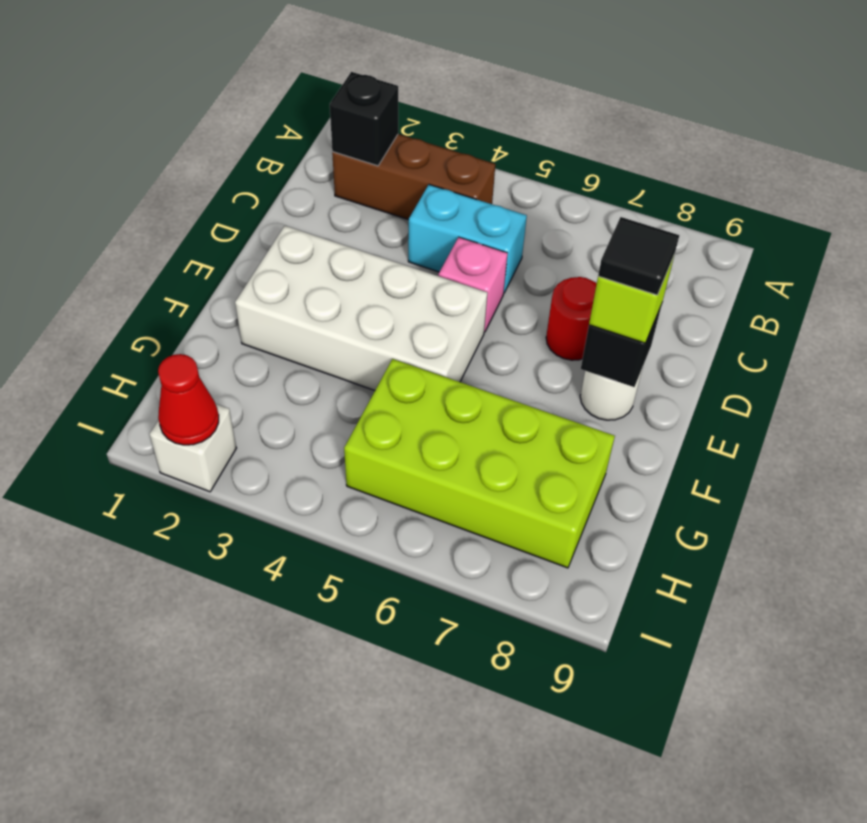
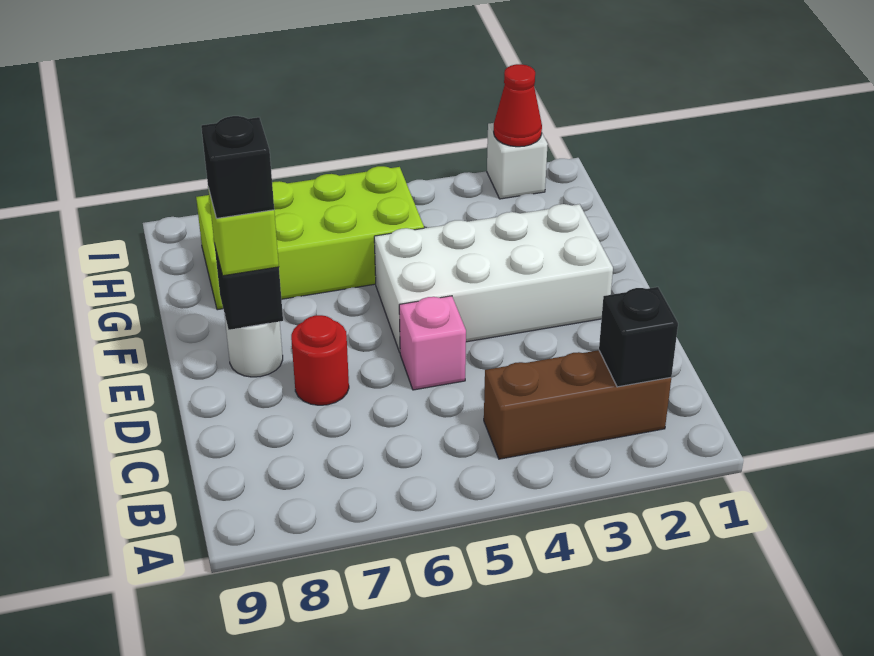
cyan 1x2 brick [408,185,527,293] -> none
black 1x1 tile [598,217,679,295] -> black 1x1 brick [201,116,274,219]

